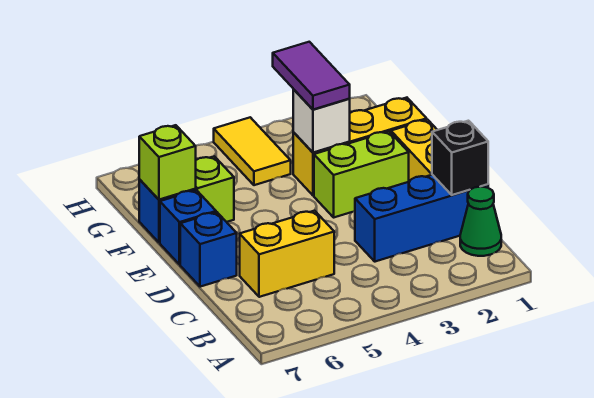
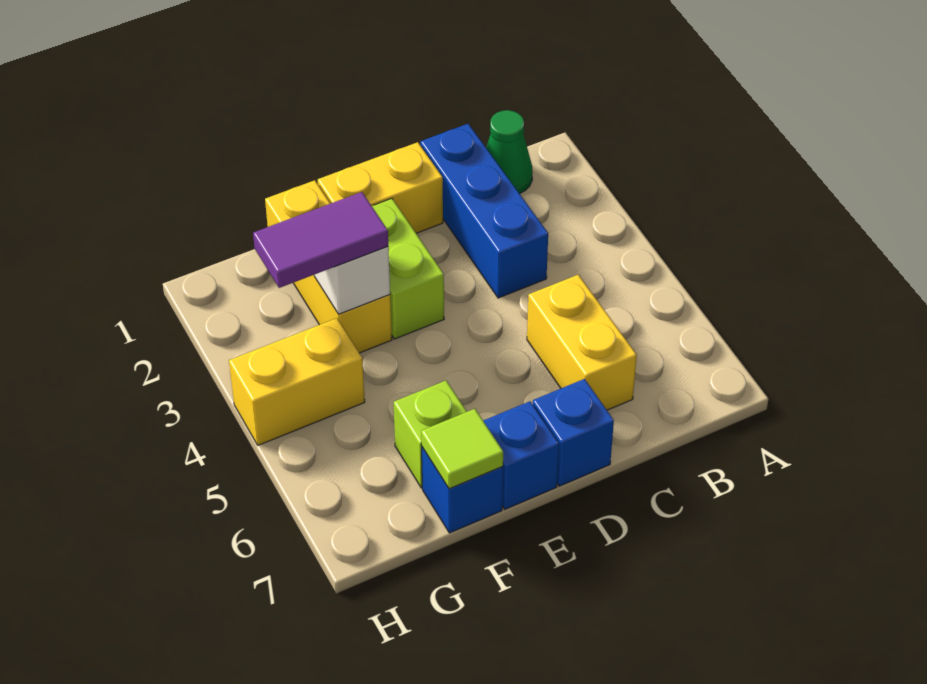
black 1x1 brick [432,121,488,195] -> none
lime 1x1 brick [139,125,196,200] -> lime 1x1 tile [421,409,503,489]
yellow 1x2 tile [214,117,291,185] -> yellow 1x2 brick [229,318,365,445]

